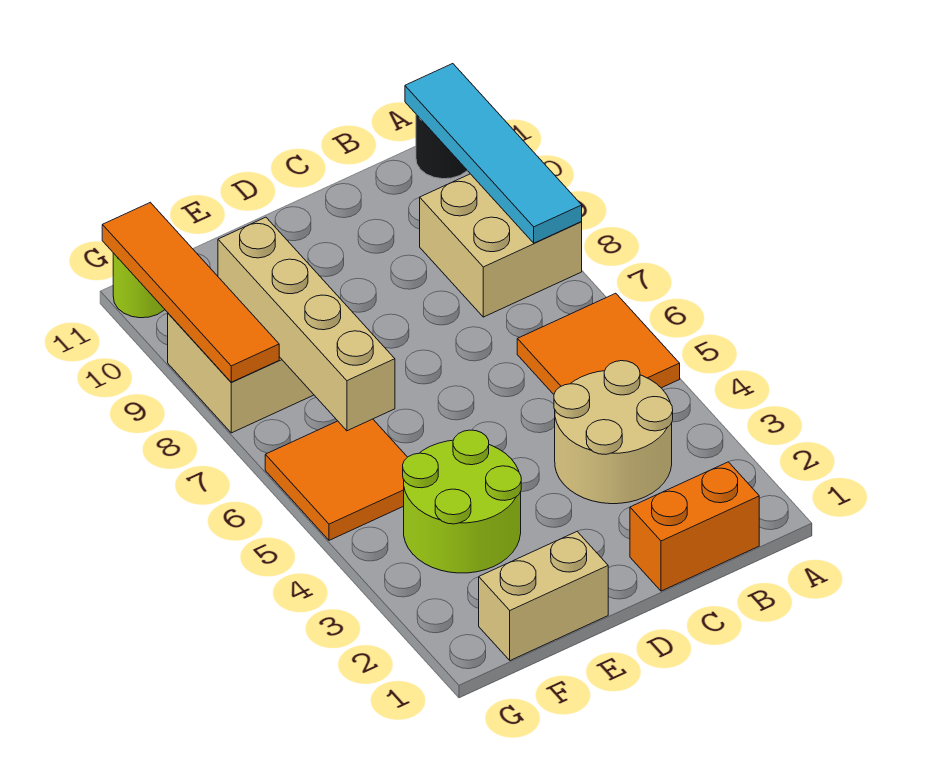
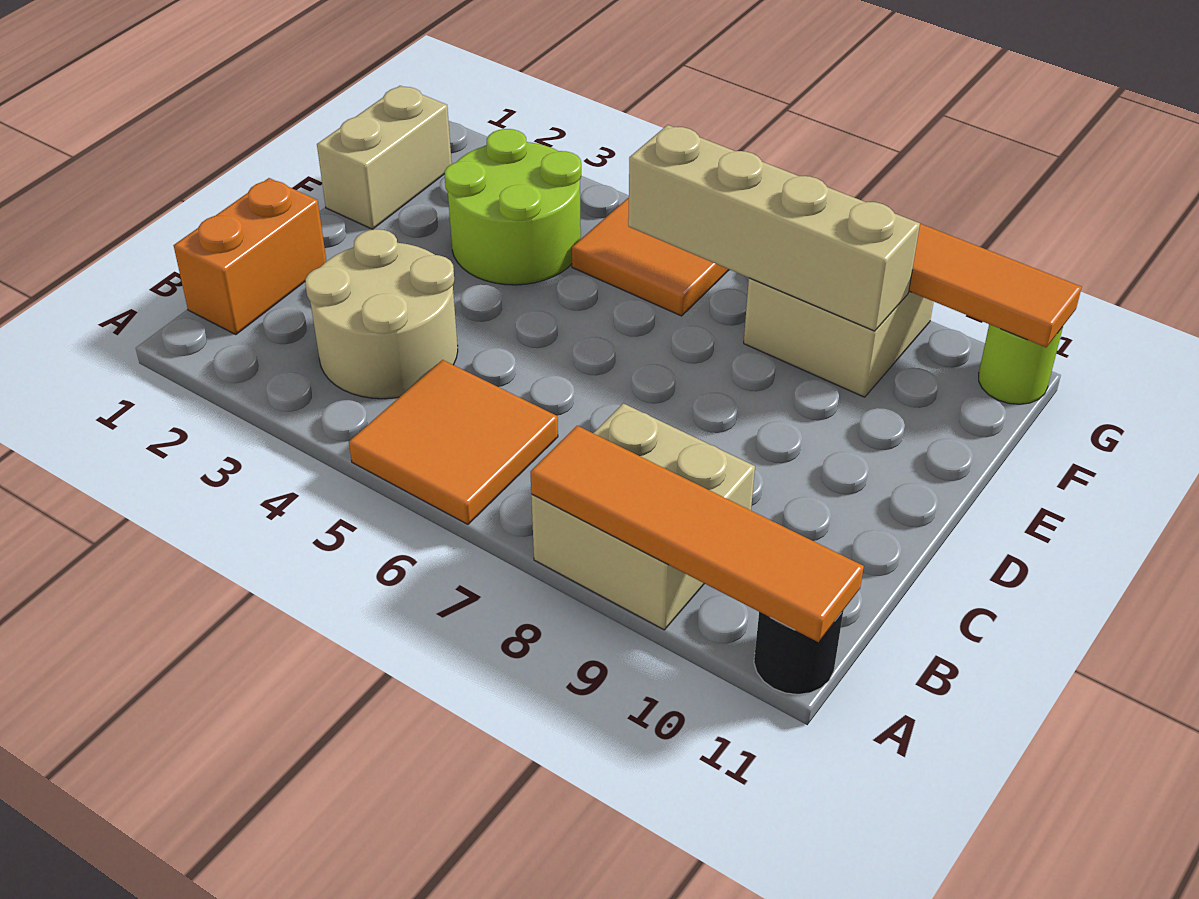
cyan 1x4 tile [405,64,582,243] -> orange 1x4 tile [530,426,864,642]

